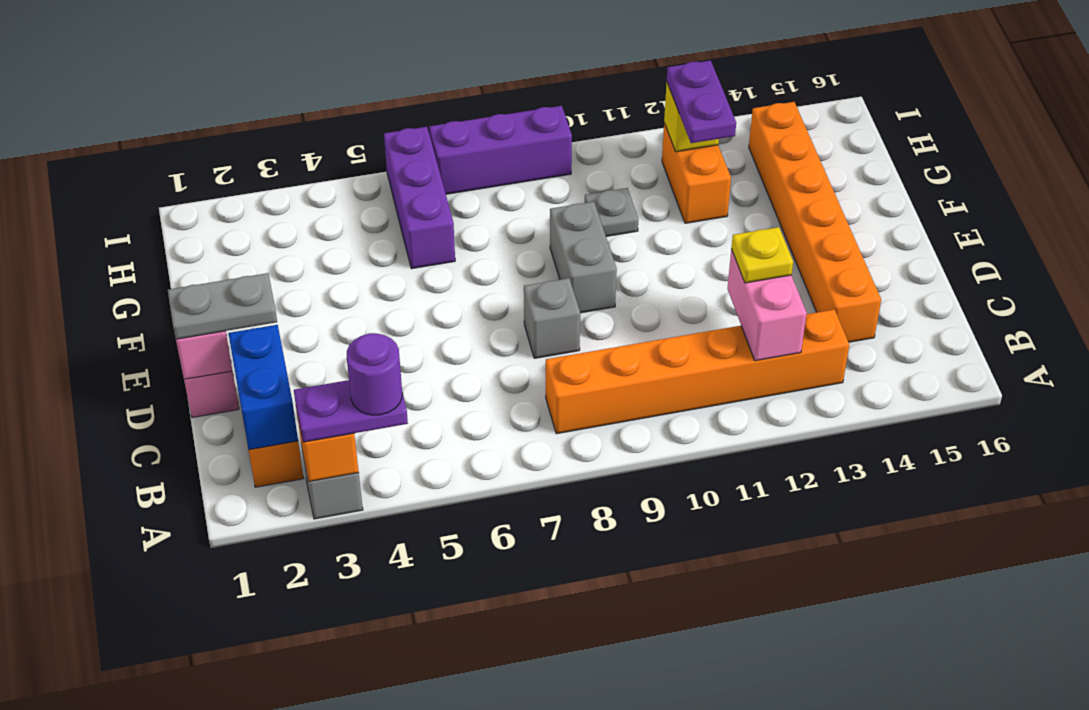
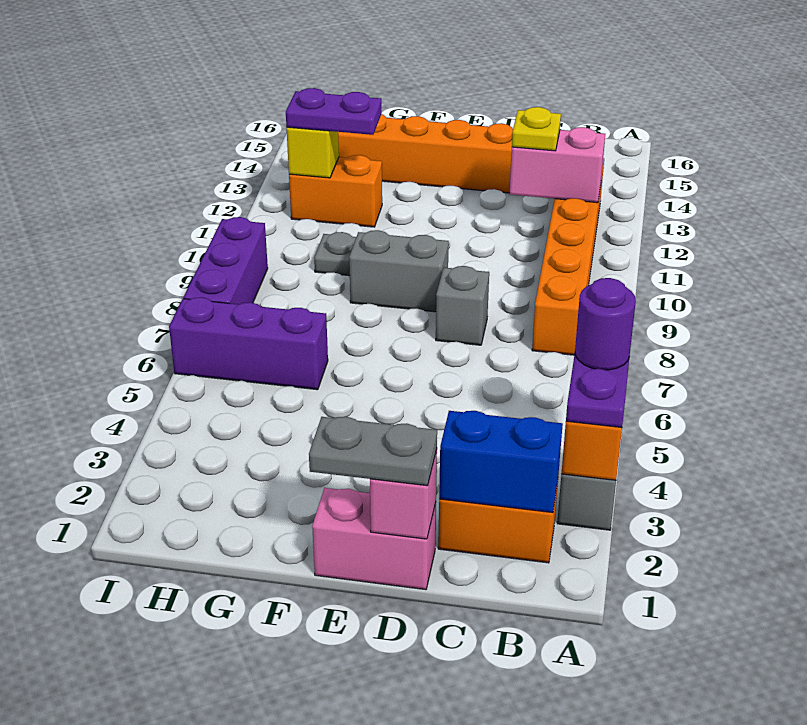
grey 1x2 plate [168,273,277,339] -> grey 1x2 plate turned to [309,417,437,486]

